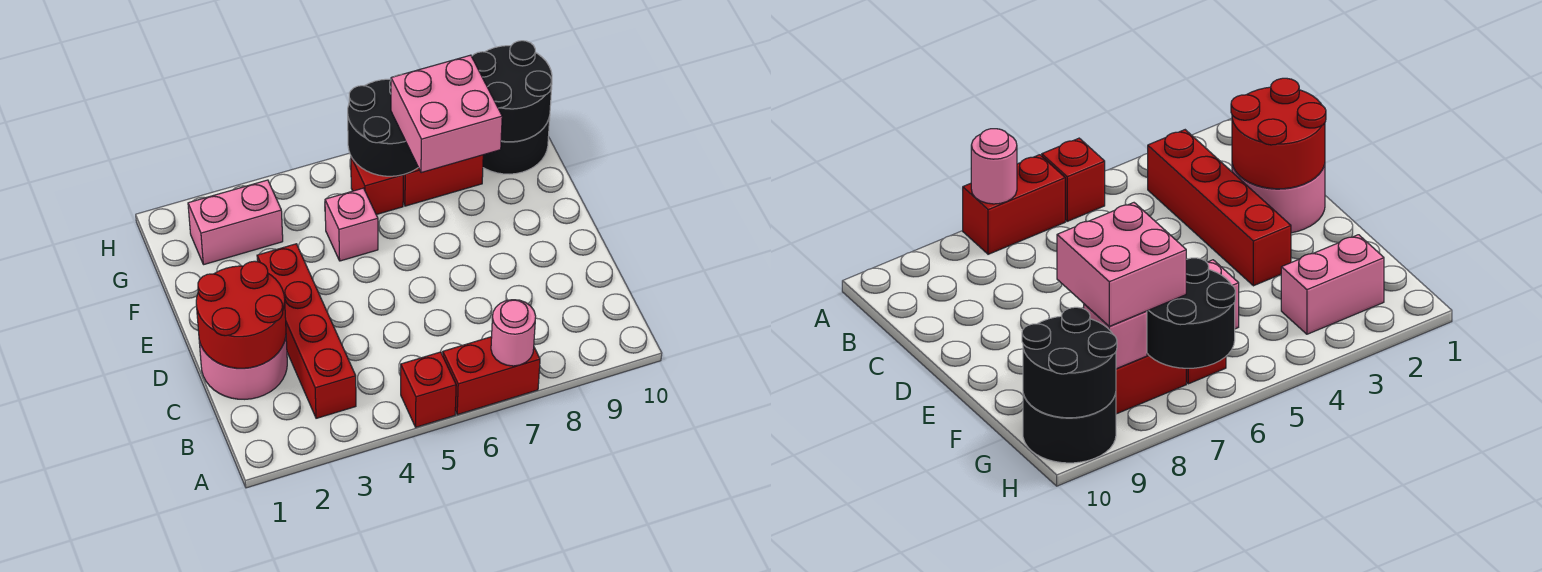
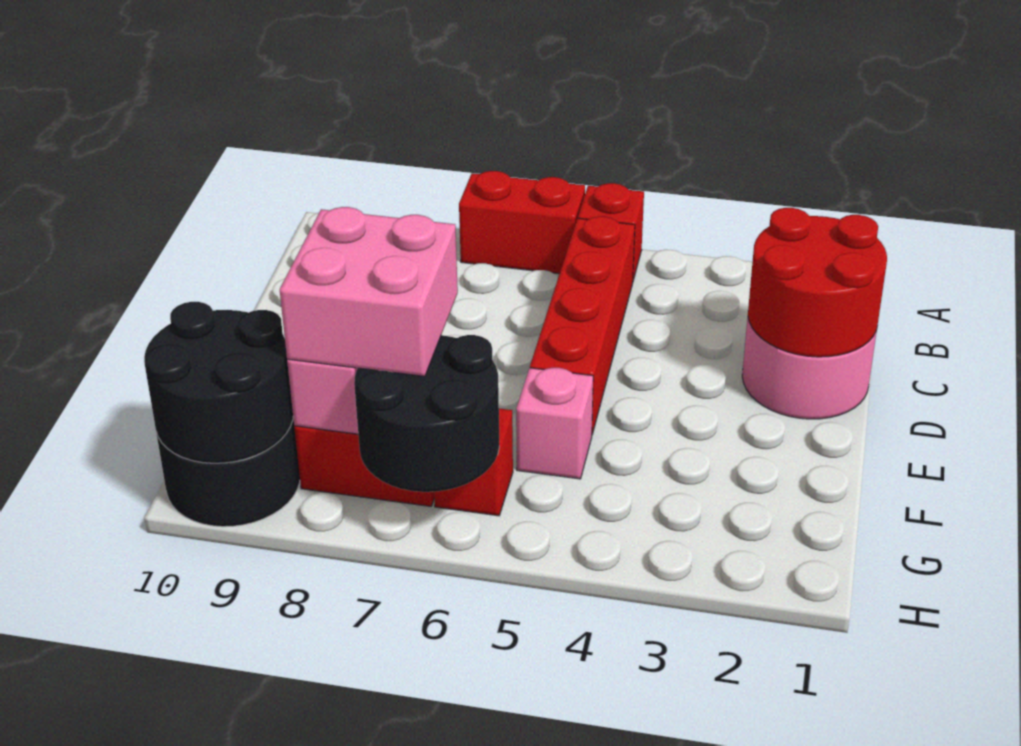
pink 1x1 round brick [491,300,536,366] -> none
red 1x4 brick [257,244,356,418] -> red 1x4 brick moved to [530,216,635,434]
pink 1x2 brick [188,180,283,265] -> none

